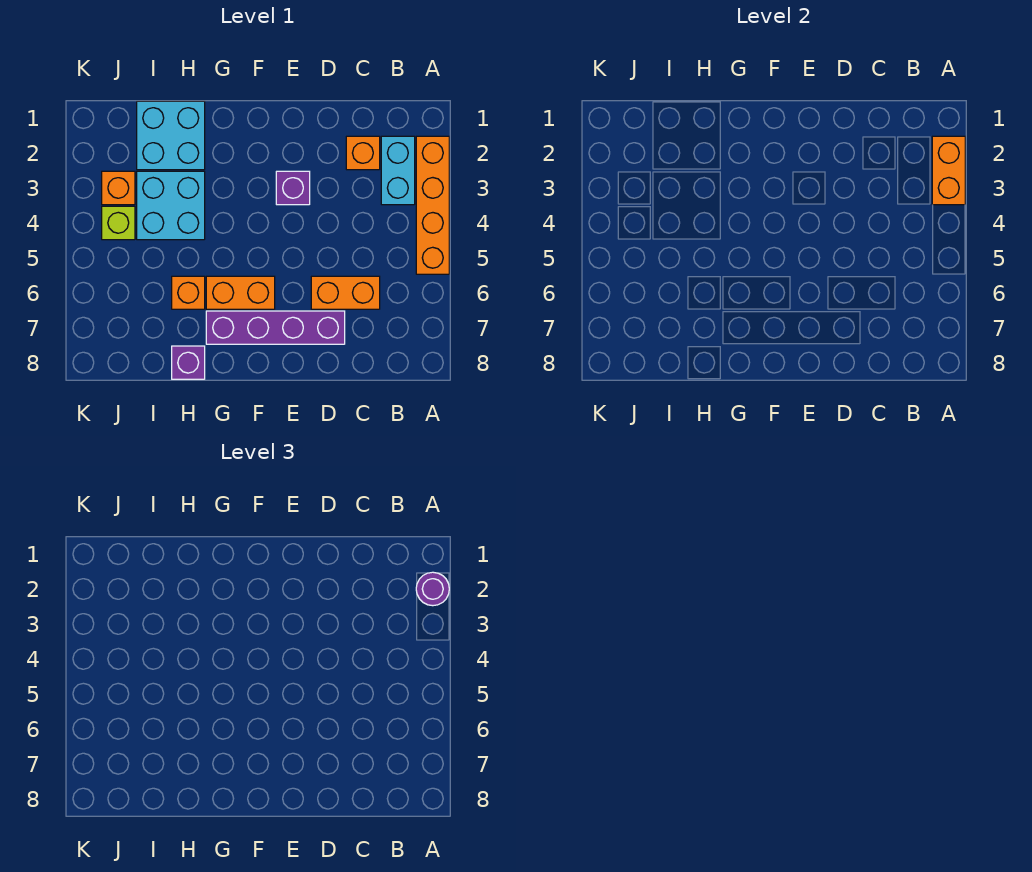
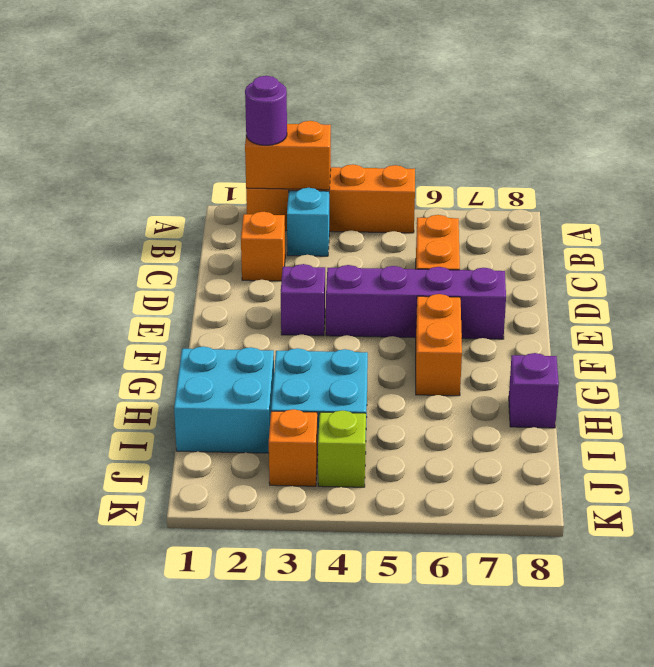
cyan 1x2 brick [381,136,415,205] -> cyan 1x1 brick [287,188,329,256]
purple 1x4 brick [206,311,345,344] -> purple 1x4 brick turned to [326,265,506,339]
orange 1x1 brick [172,276,205,309] -> none

